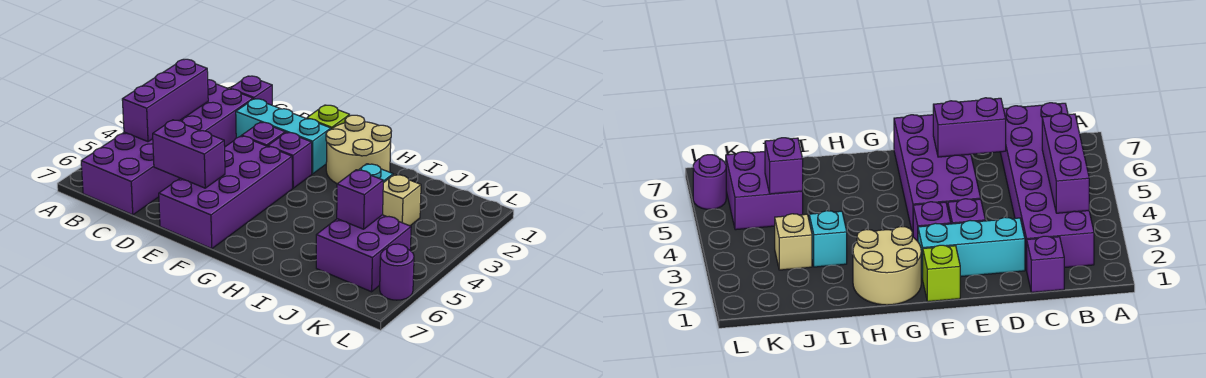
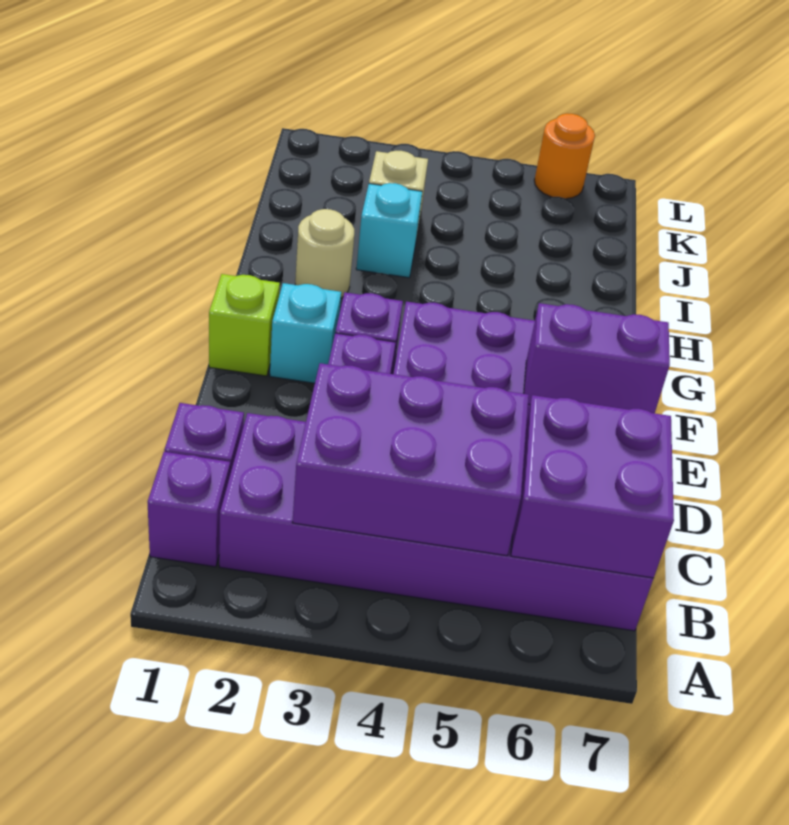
purple 1x3 brick [122,59,208,142] -> purple 2x3 brick [292,363,529,556]
cyan 1x3 brick [236,99,331,174] -> cyan 1x1 brick [270,283,341,383]
purple 1x2 brick [153,120,225,188] -> purple 1x2 brick turned to [524,303,670,413]
tan 2x2 round brick [326,115,391,184] -> tan 1x1 round brick [295,209,354,298]
purple 2x2 brick [316,215,411,292] -> purple 2x2 brick moved to [511,395,674,578]
purple 1x1 brick [337,170,383,229] -> purple 1x1 brick moved to [148,452,230,567]
purple 1x1 round brick [380,244,414,300] -> orange 1x1 round brick [534,113,595,199]

